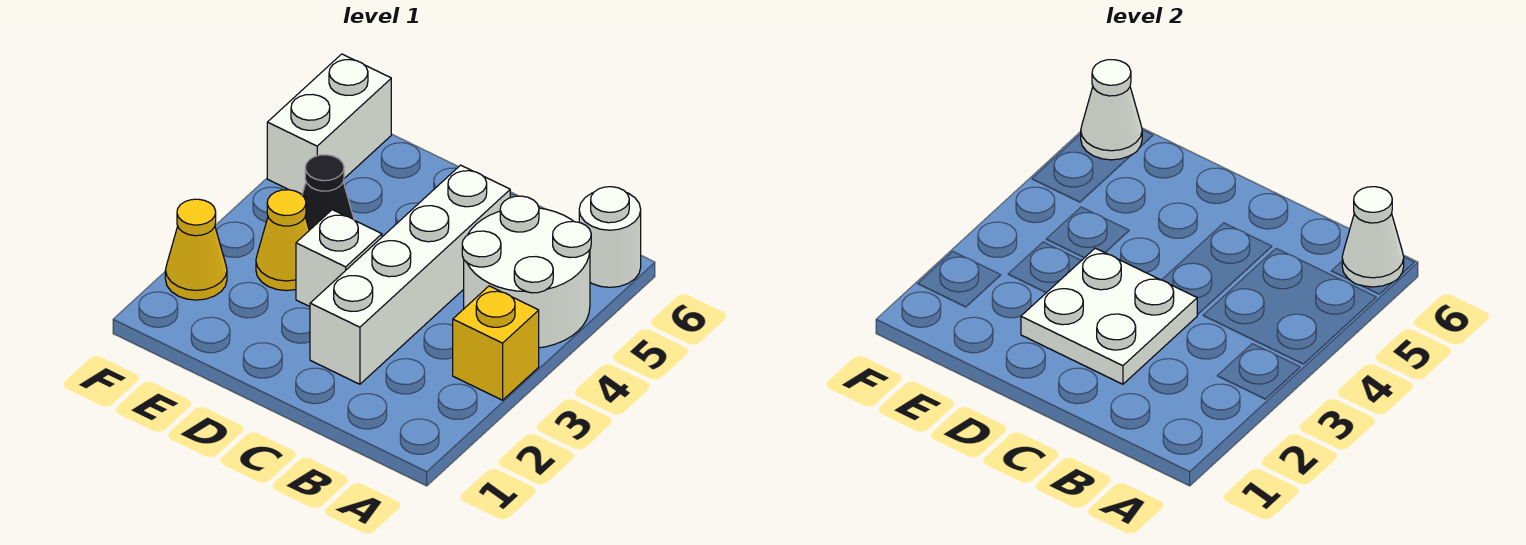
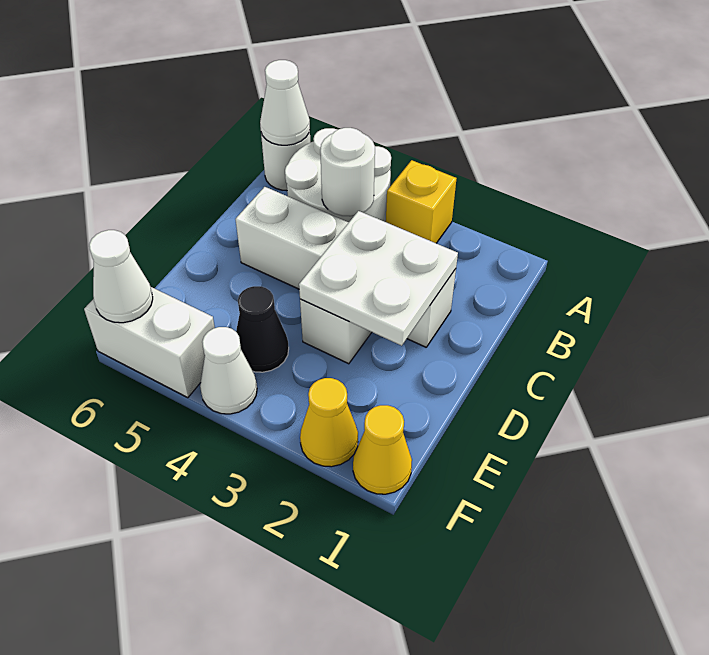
none -> white 1x1 round brick [320,128,375,216]
yellow 1x1 cone [256,190,309,291] -> yellow 1x1 cone moved to [353,405,412,494]
none -> white 1x1 cone [200,327,257,414]

